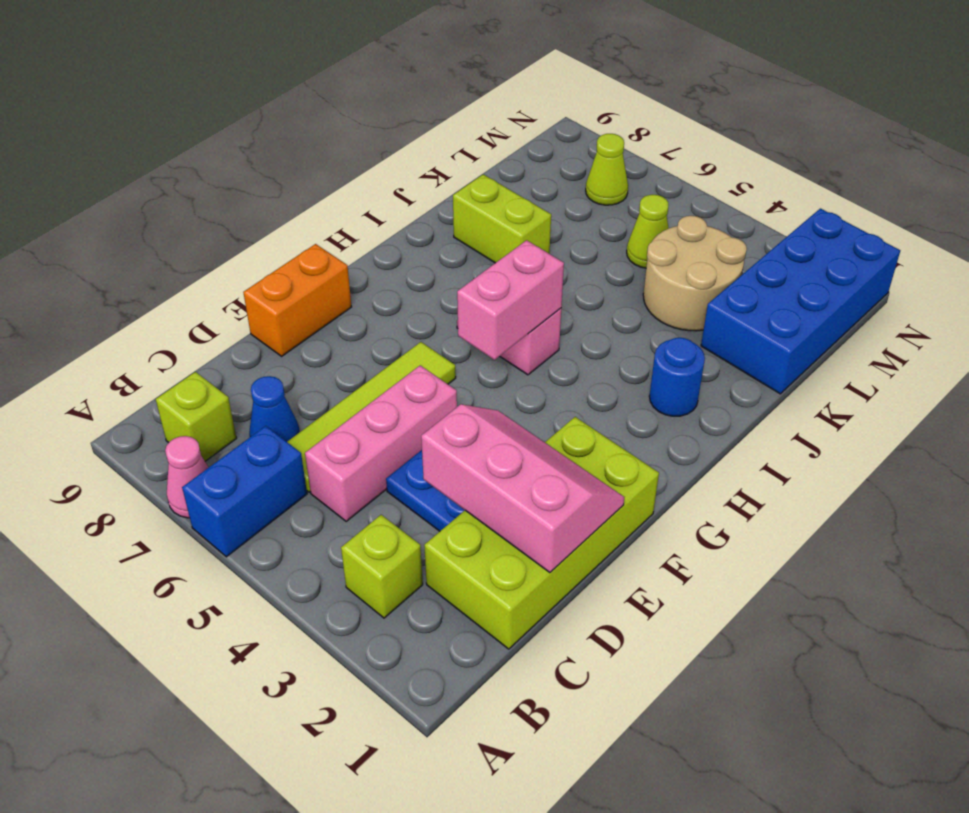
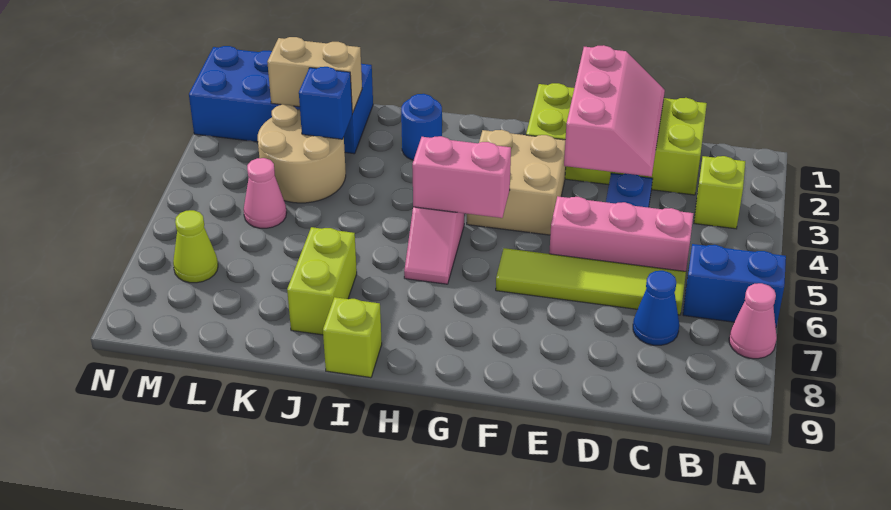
lime 1x1 brick [156,372,237,461] -> lime 1x1 brick moved to [323,297,382,378]
pink 2x3 slope [421,404,624,573] -> pink 2x3 slope turned to [564,45,665,176]
orange 1x2 brick [243,244,351,356] -> none
none -> tan 2x2 brick [467,130,566,235]
none -> tan 1x2 brick [267,37,362,113]
none -> blue 1x1 brick [299,67,352,139]
lime 1x1 cone [627,195,669,268] -> pink 1x1 cone [244,158,287,228]

